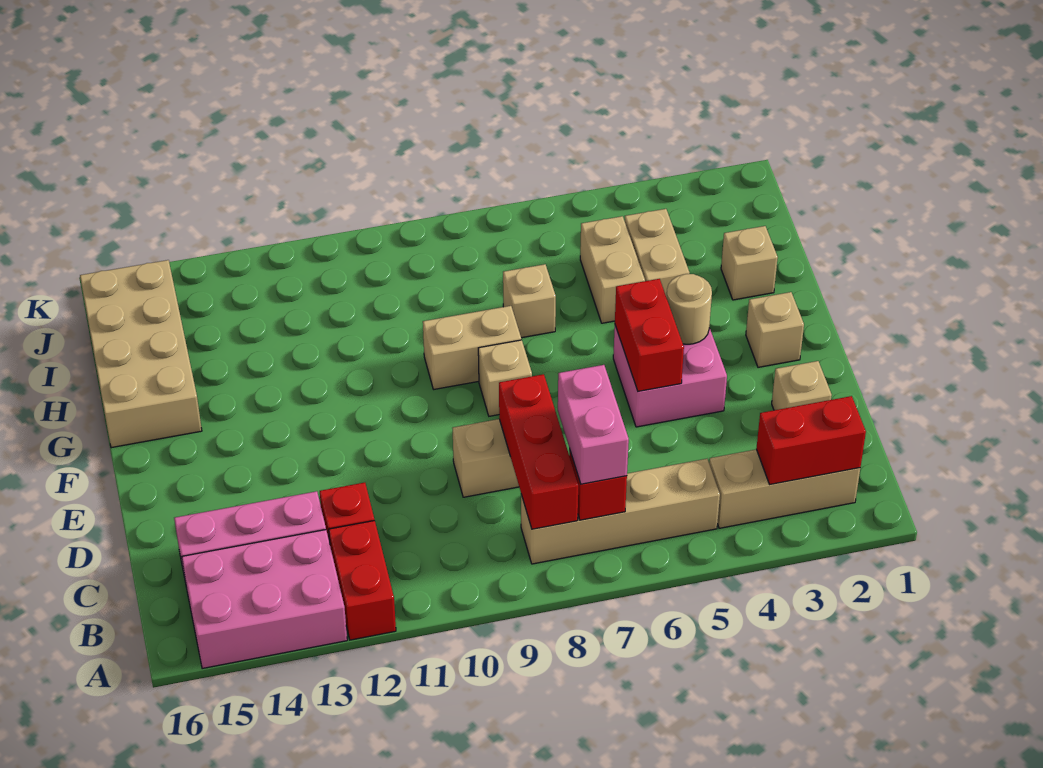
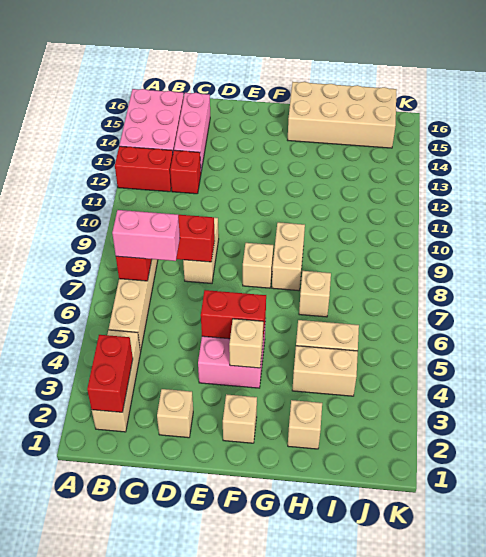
tan 1x1 round brick [666,274,712,344] -> tan 1x1 brick [229,319,263,368]

